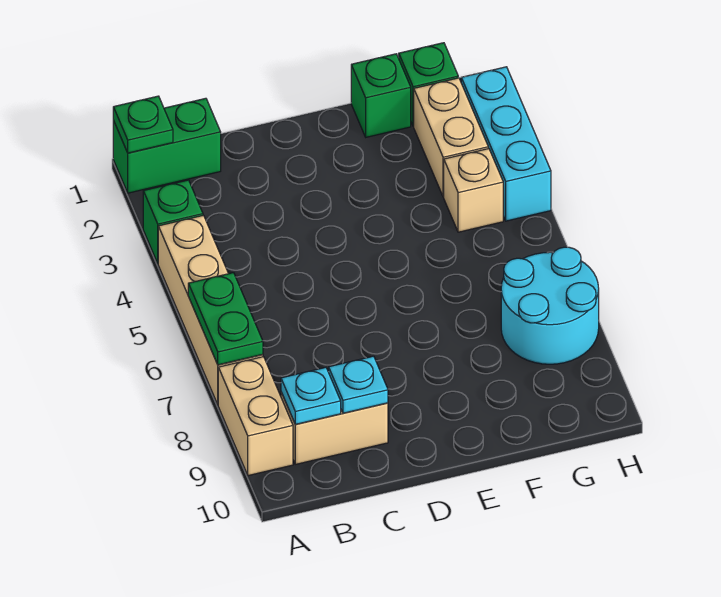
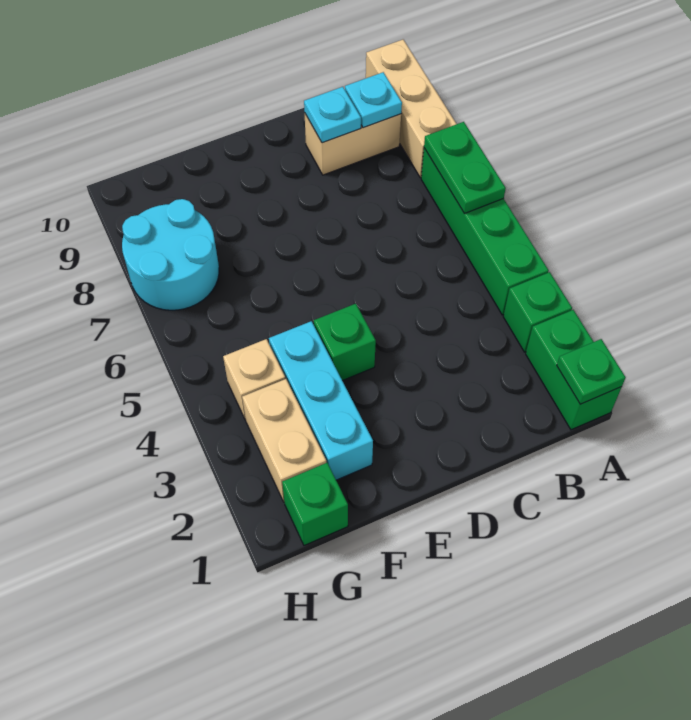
green 1x2 brick [113,98,221,193] -> green 1x2 brick turned to [526,310,622,430]
tan 1x4 brick [158,215,263,404] -> green 1x4 brick [421,148,549,315]
tan 1x2 brick [218,357,293,476] -> tan 1x3 brick [366,40,456,178]
green 1x1 brick [351,54,411,137] -> green 1x1 brick moved to [314,304,376,381]
cyan 1x3 brick [461,67,551,221] -> cyan 1x3 brick moved to [269,321,373,480]

